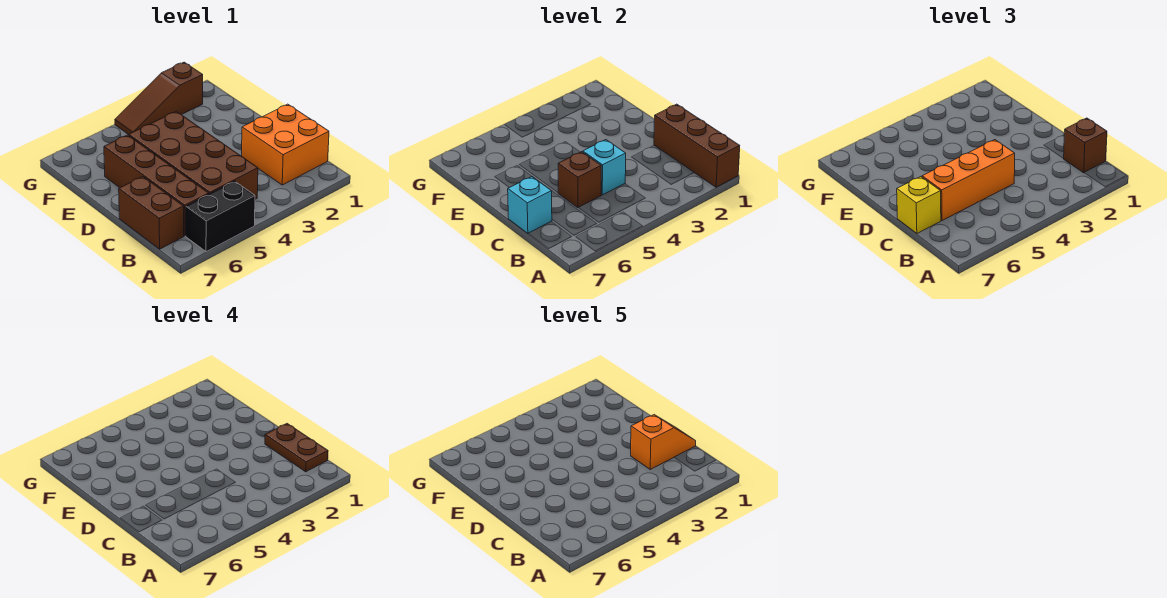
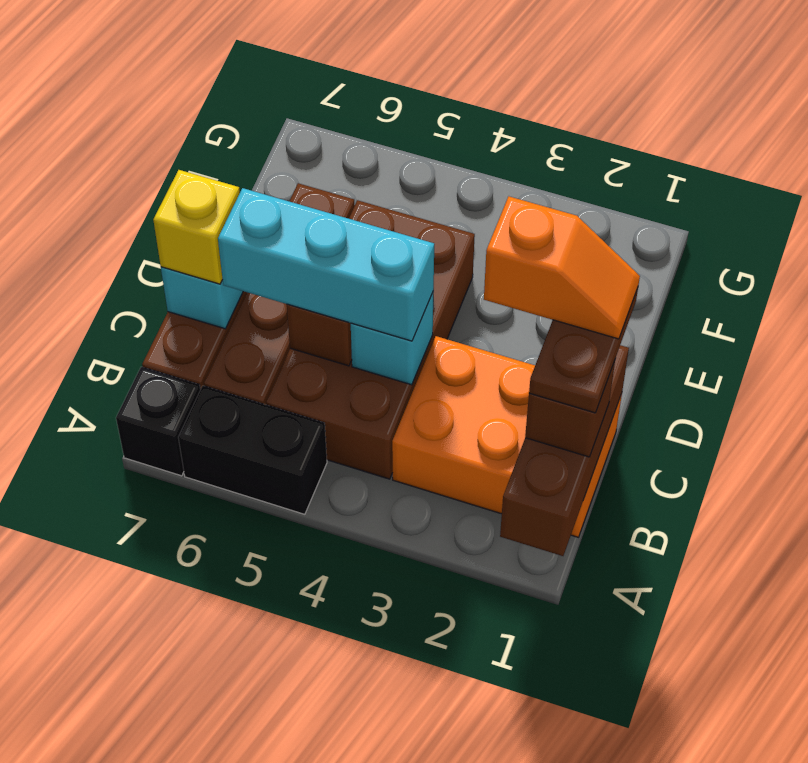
none -> black 1x1 brick [116,367,200,476]
orange 2x2 brick [242,104,329,185] -> orange 2x3 brick [392,336,622,537]
orange 1x3 brick [922,140,1015,221] -> cyan 1x3 brick [218,188,434,341]
brown 1x3 slope [115,62,203,135] -> none

